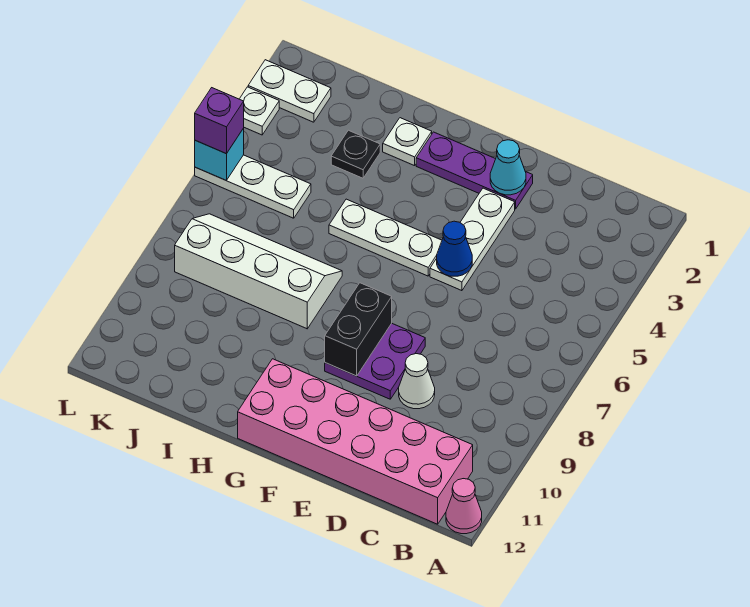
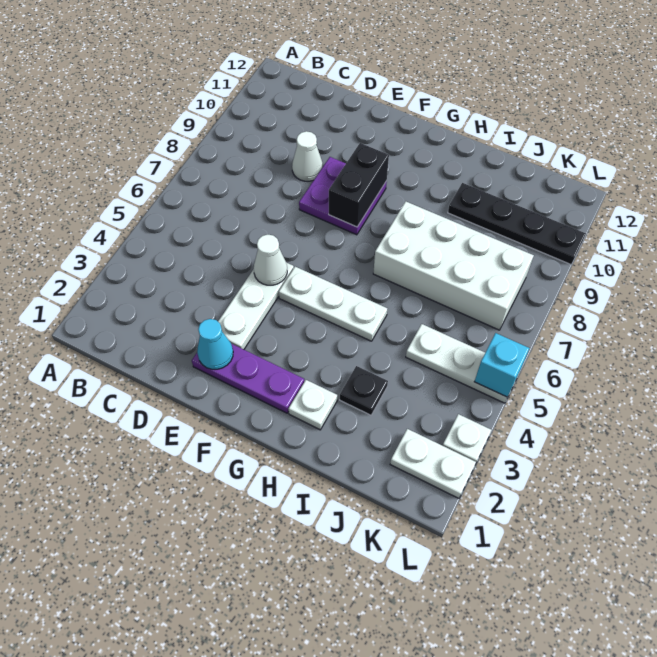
pink 1x1 cone [446,479,482,534] -> none
pink 2x6 brick [238,359,473,524] -> none
blue 1x1 cone [437,221,472,276] -> white 1x1 cone [254,235,287,285]
white 2x4 slope [175,214,342,329] -> white 2x4 brick [373,202,534,330]
none -> black 1x4 plate [448,183,586,264]
purple 1x1 brick [195,88,244,154] -> none

